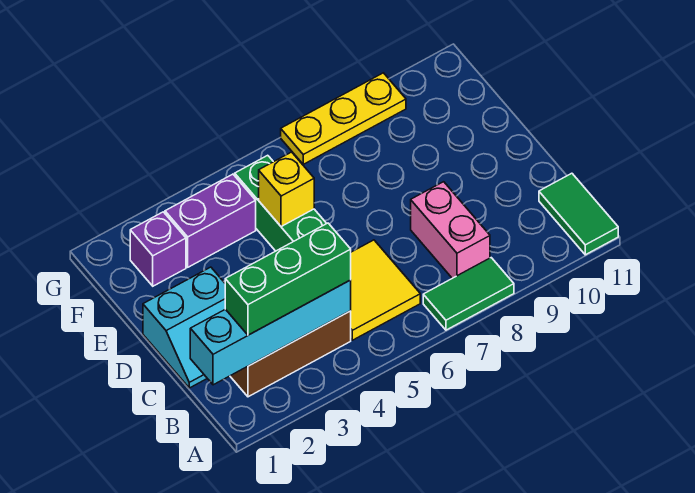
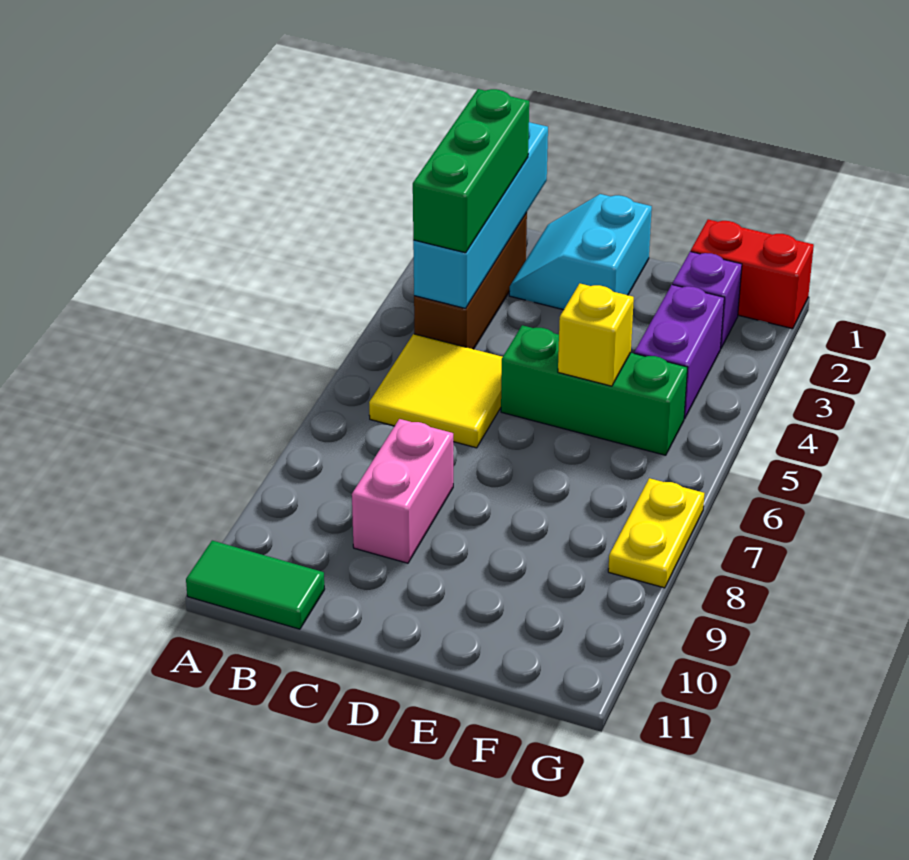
green 1x2 tile [423,258,514,330] -> none
pink 1x2 brick [411,182,490,278] -> pink 1x2 brick turned to [352,419,453,563]
none -> red 1x2 brick [691,219,814,329]
yellow 1x3 plate [281,73,406,164] -> yellow 1x2 plate [608,478,704,588]

